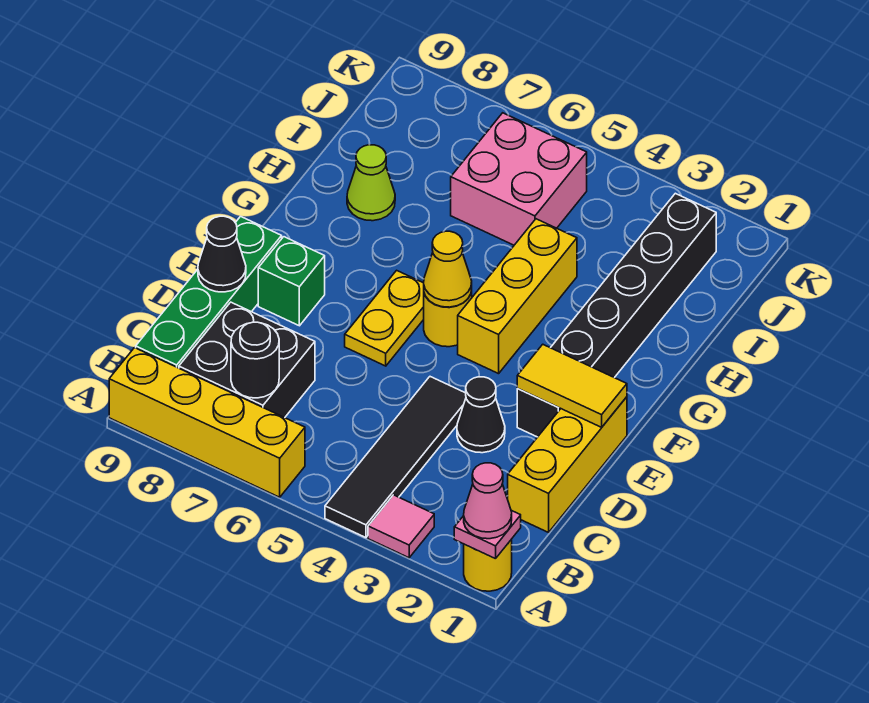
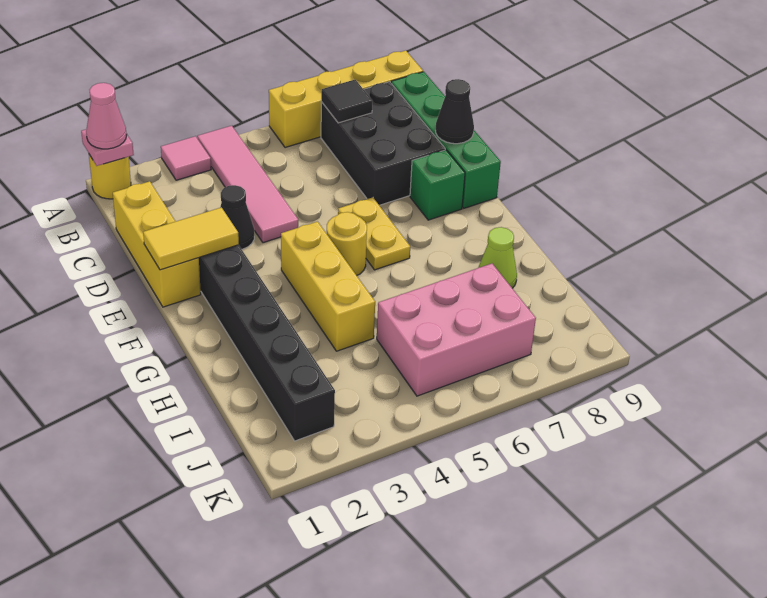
black 1x4 tile [325,377,466,538] -> pink 1x4 tile [197,126,298,243]
black 2x2 brick [179,302,315,418] -> black 2x3 brick [321,82,445,205]
black 1x1 round brick [231,322,279,398] -> black 1x1 tile [321,80,373,123]
yellow 1x1 cone [424,231,472,307] -> none
pink 2x2 brick [451,113,587,245] -> pink 2x3 brick [377,264,536,396]

